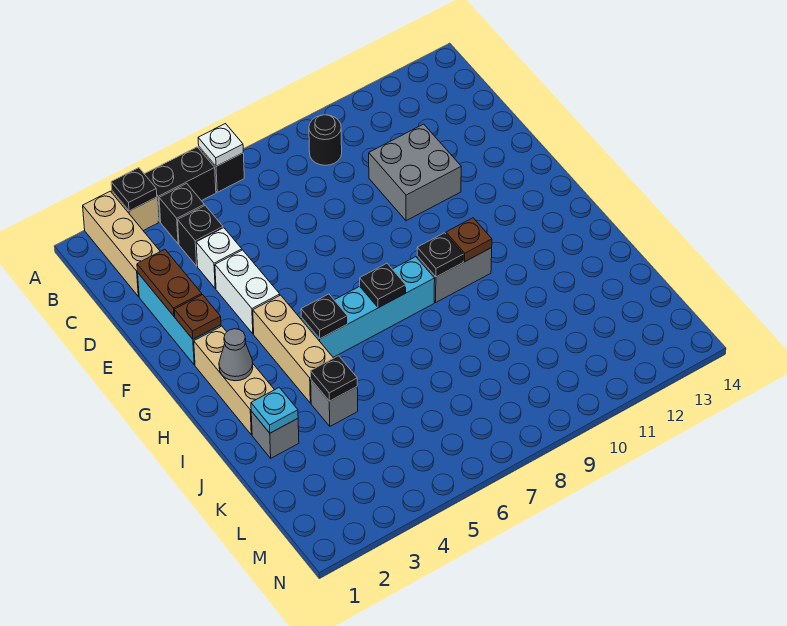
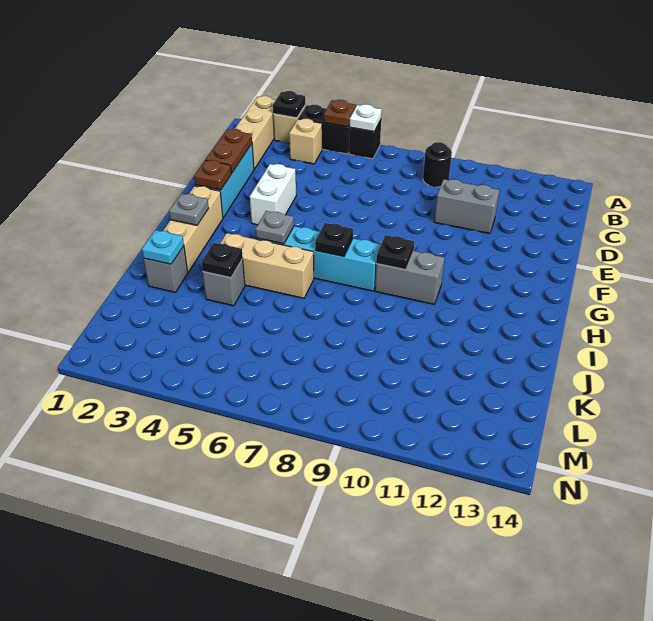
black 1x1 brick [159,183,204,244] -> tan 1x1 brick [289,119,322,164]
black 1x1 brick [178,206,223,266] -> none
white 1x1 brick [196,228,242,289] -> none
grey 2x2 brick [369,124,461,221] -> grey 1x2 brick [434,179,499,234]
tan 1x3 brick [253,295,333,403] -> tan 1x3 brick turned to [220,233,314,298]
grey 1x1 cone [219,329,253,381] -> grey 1x1 plate [169,194,209,225]
black 1x1 plate [301,294,348,339] -> grey 1x1 plate [256,211,294,244]
brown 1x1 plate [446,218,492,261] -> brown 1x1 plate moved to [324,100,356,127]

